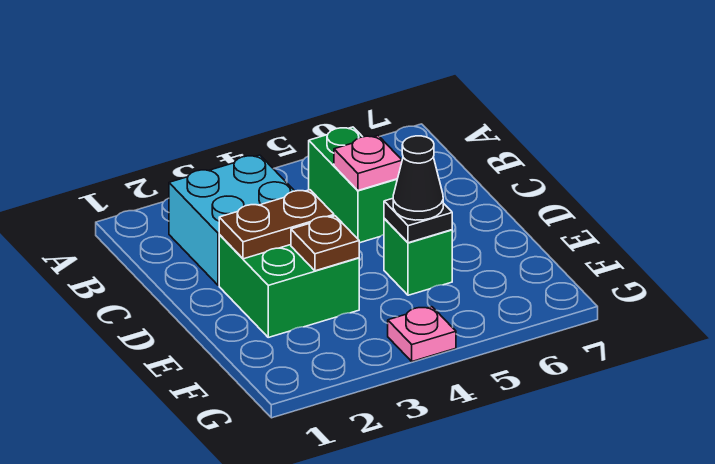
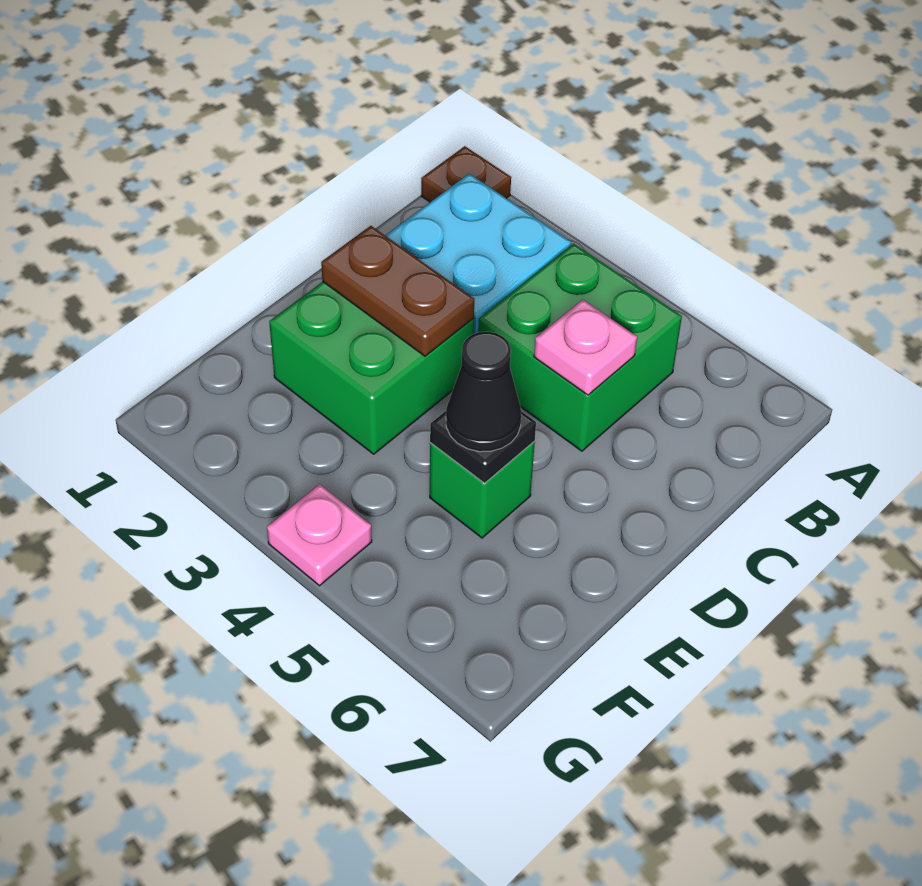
green 1x2 brick [309,127,397,243] -> green 2x2 brick [478,244,682,451]
brown 1x1 plate [291,216,359,271] -> brown 1x1 plate moved to [421,146,511,202]

